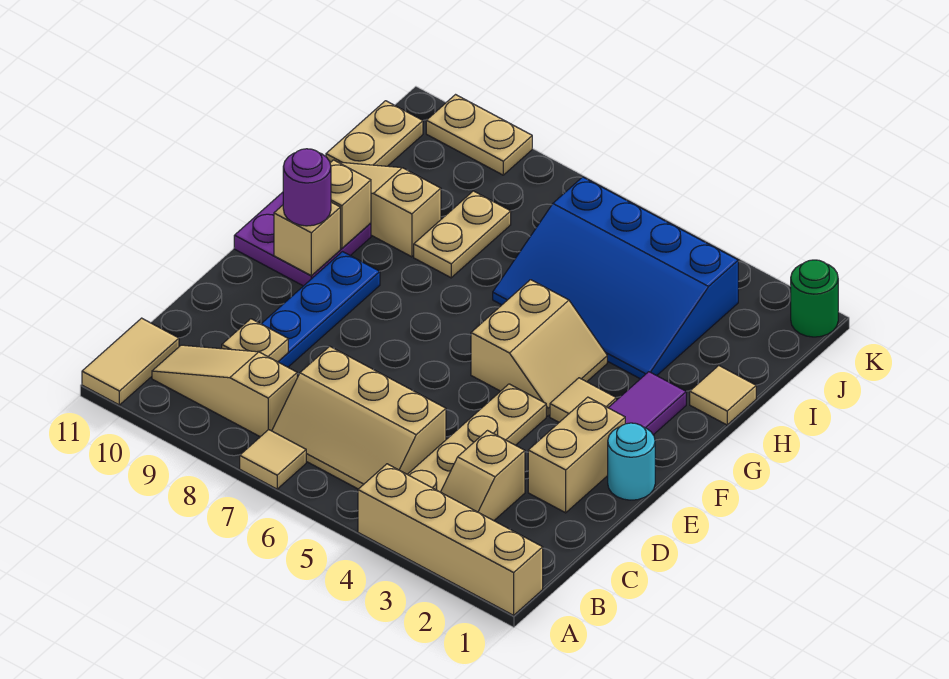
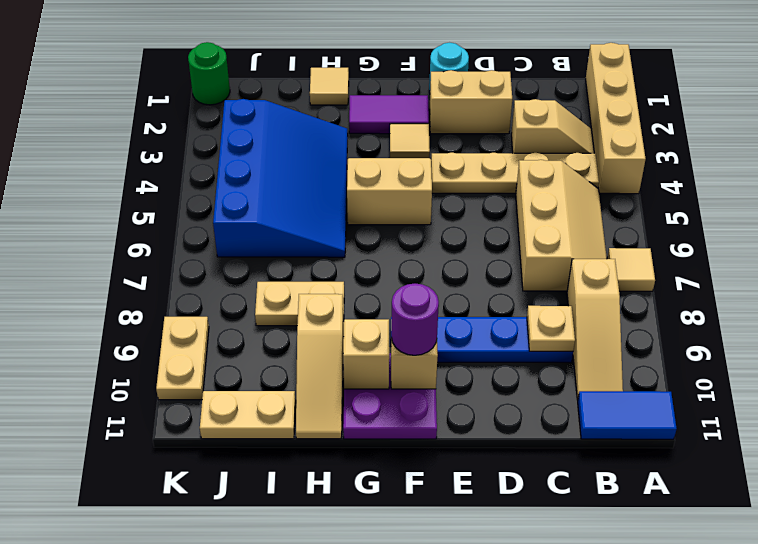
tan 1x2 tile [82,318,179,405] -> blue 1x2 tile [578,391,677,439]

